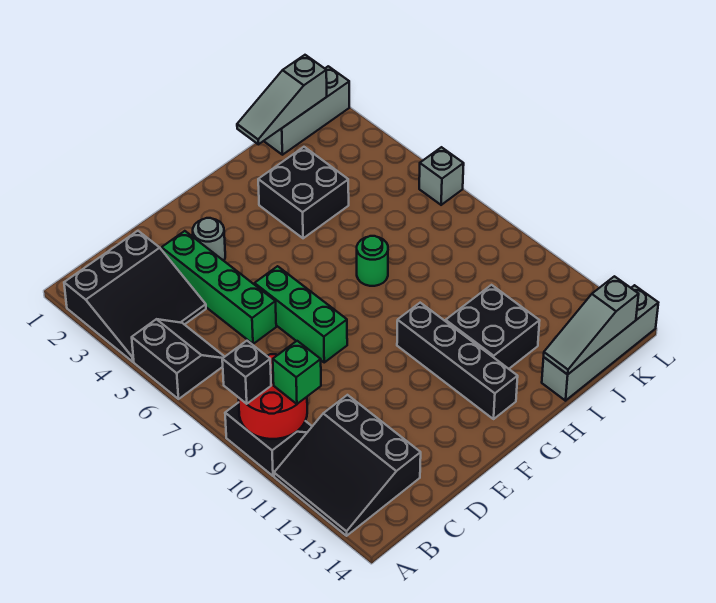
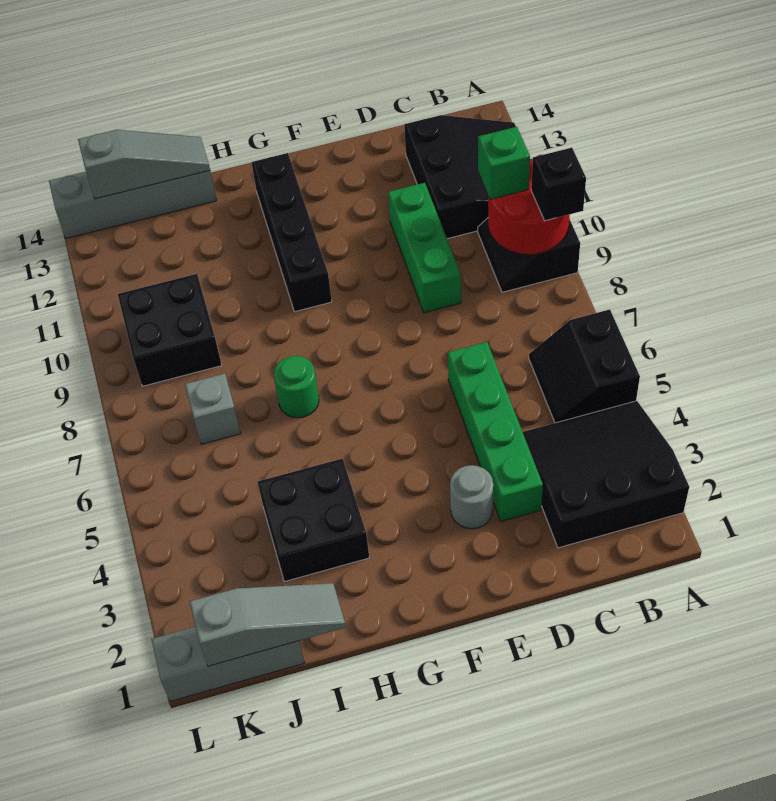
green 1x3 brick [255,266,347,362] -> green 1x3 brick moved to [388,183,461,313]
black 2x2 brick [446,285,540,369] -> black 2x2 brick moved to [118,274,222,386]
grey 1x1 brick [419,147,464,205] -> grey 1x1 brick moved to [185,374,241,444]

